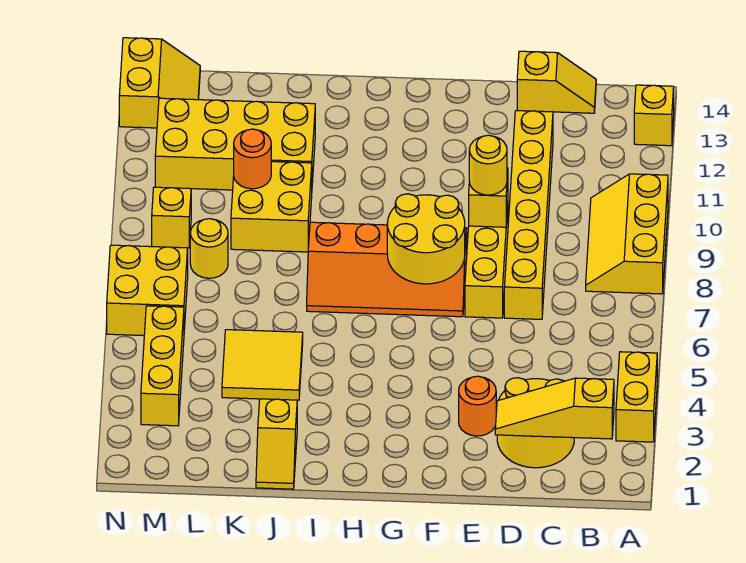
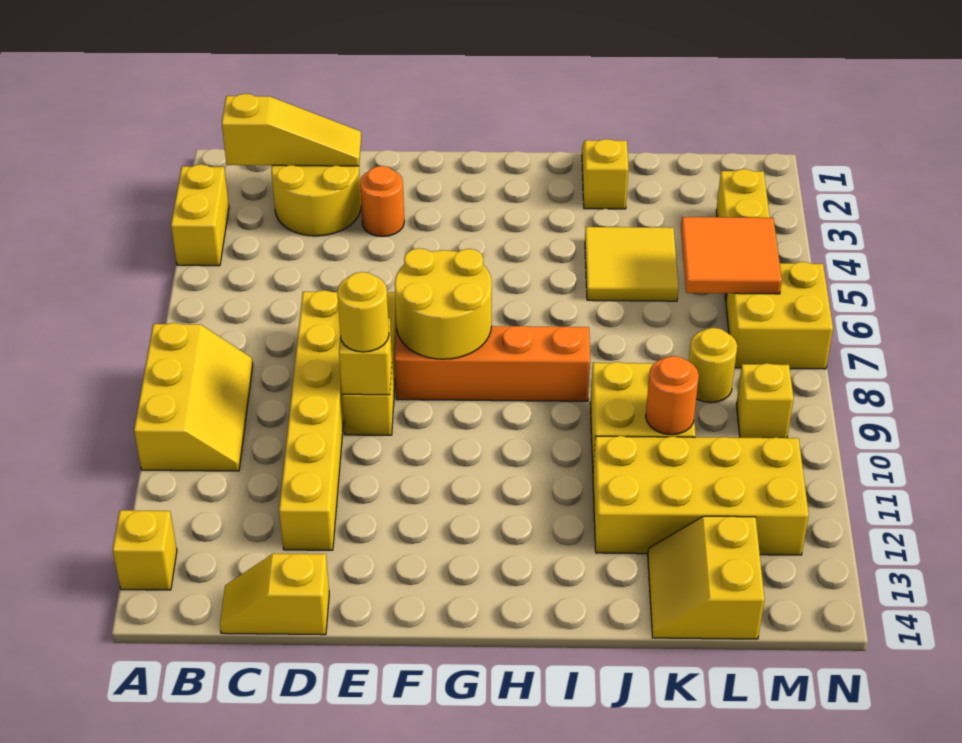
none -> orange 2x2 tile [681,217,782,294]
yellow 2x2 slope [119,38,200,128] -> yellow 2x2 slope moved to [648,516,765,639]

